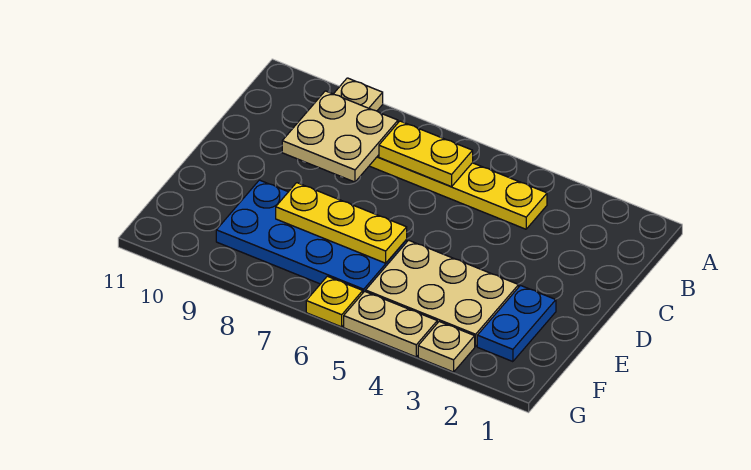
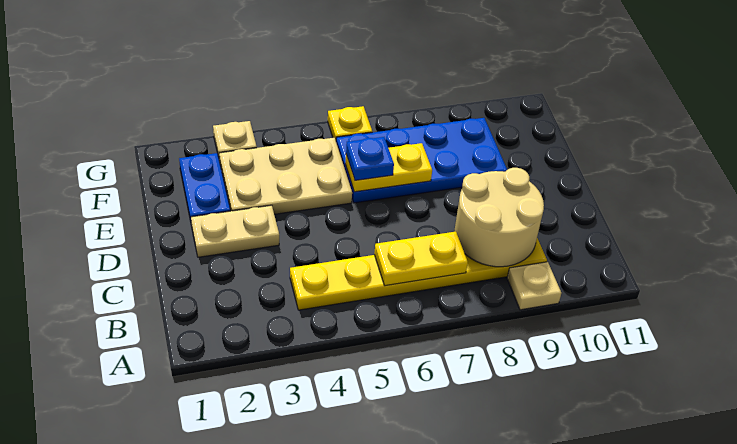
tan 2x2 plate [282,91,398,182] -> tan 2x2 round brick [454,168,544,267]
yellow 1x3 plate [276,183,407,263] -> yellow 1x2 plate [345,143,432,192]
none -> blue 1x1 plate [346,137,394,180]
tan 1x2 plate [344,291,437,357] -> tan 1x2 plate moved to [191,205,279,257]

